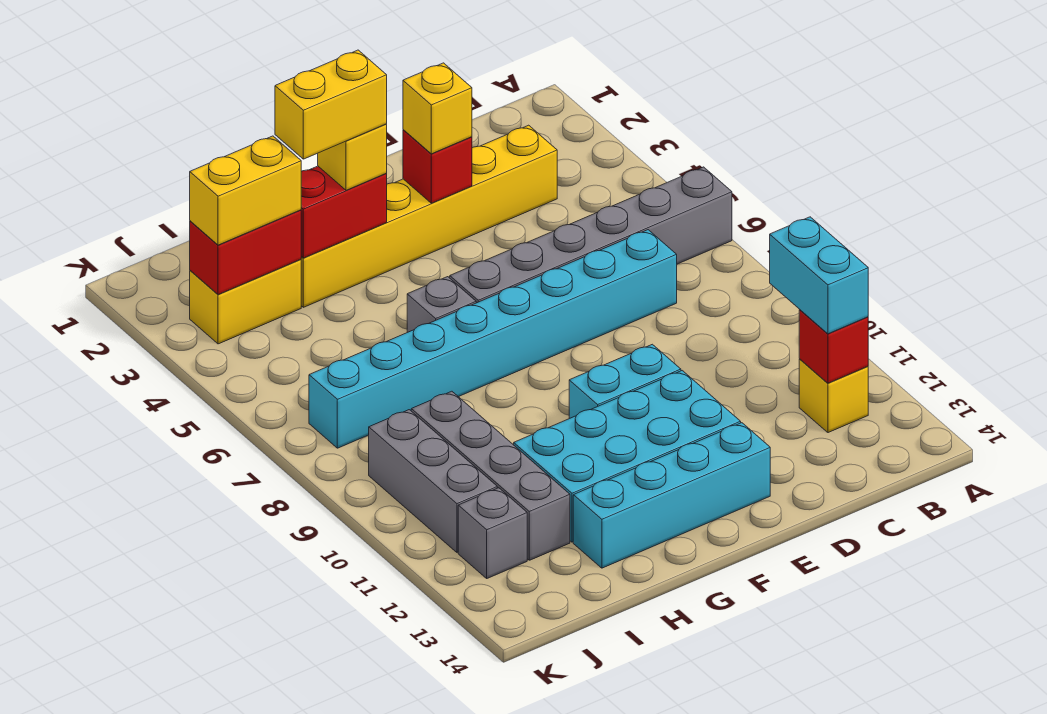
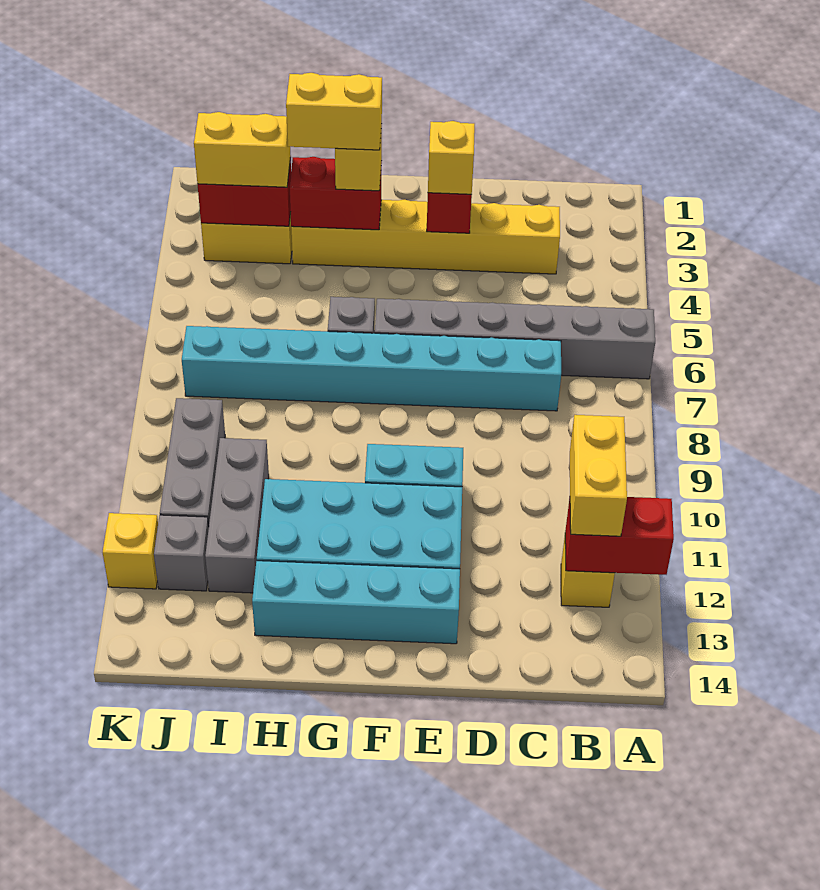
cyan 1x2 brick [770,217,868,334] -> yellow 1x2 brick [570,415,627,536]
red 1x1 brick [799,310,868,383] -> red 1x2 brick [565,497,674,575]
grey 1x4 brick [411,391,570,560] -> grey 1x3 brick [205,438,269,593]
none -> yellow 1x1 brick [103,513,158,589]

